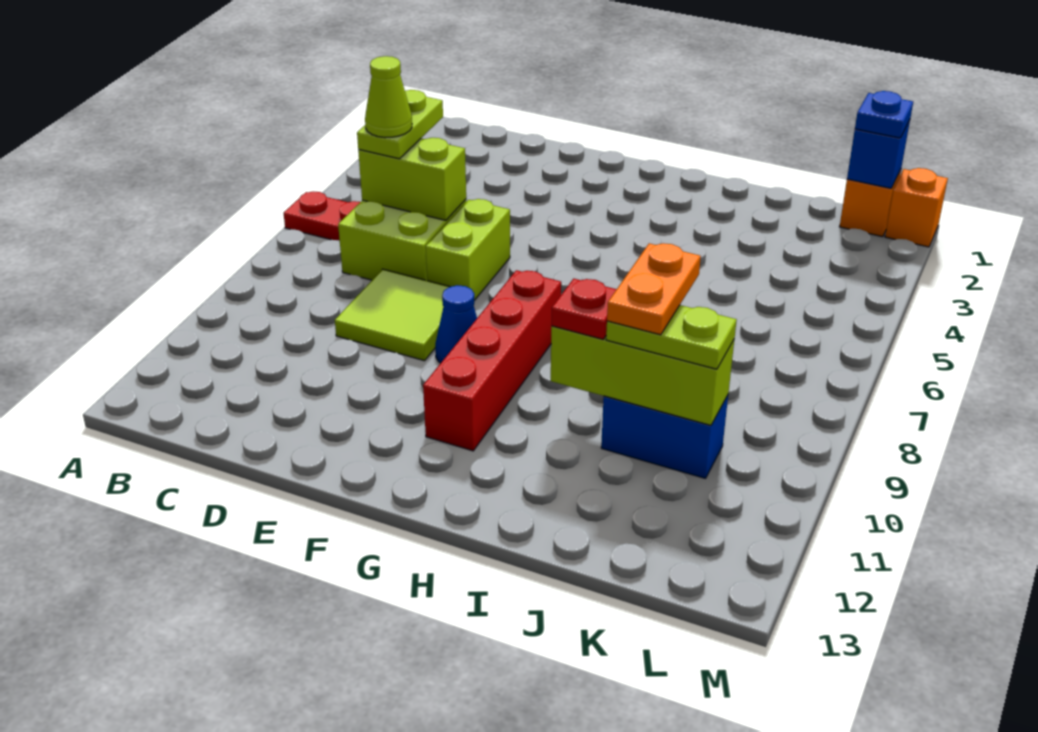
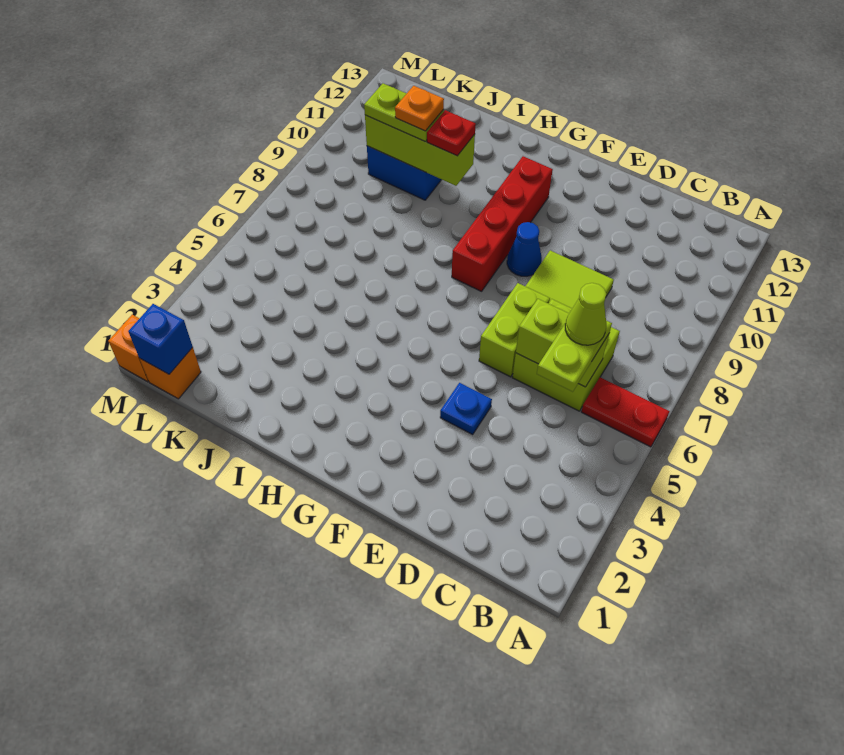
orange 1x2 plate [607,243,701,335] -> orange 1x1 plate [395,86,444,131]
blue 1x1 plate [855,91,913,138] -> blue 1x1 plate moved to [440,383,492,435]

